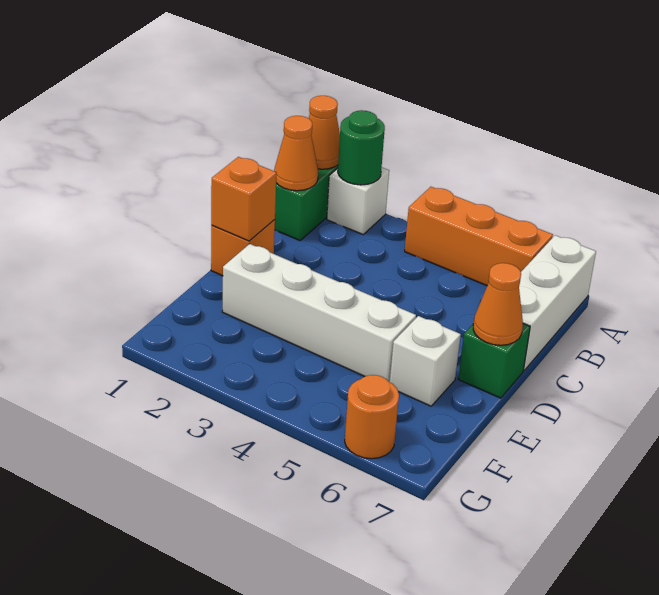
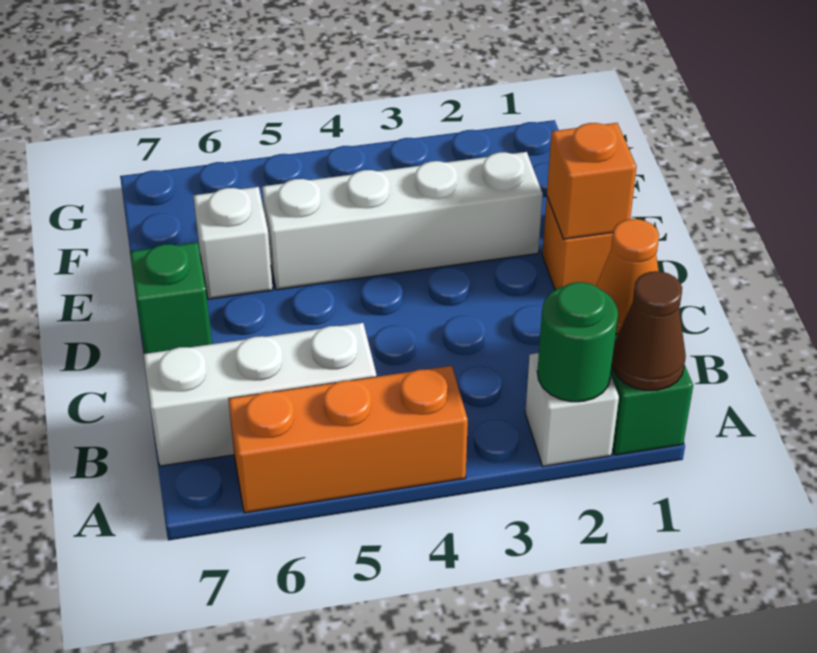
orange 1x1 cone [309,96,340,169] -> brown 1x1 cone [612,271,686,390]
white 1x3 brick [519,235,596,371] -> white 1x3 brick turned to [143,323,376,466]
orange 1x1 cone [473,263,523,345] -> none
orange 1x1 round brick [345,375,399,459] -> none

